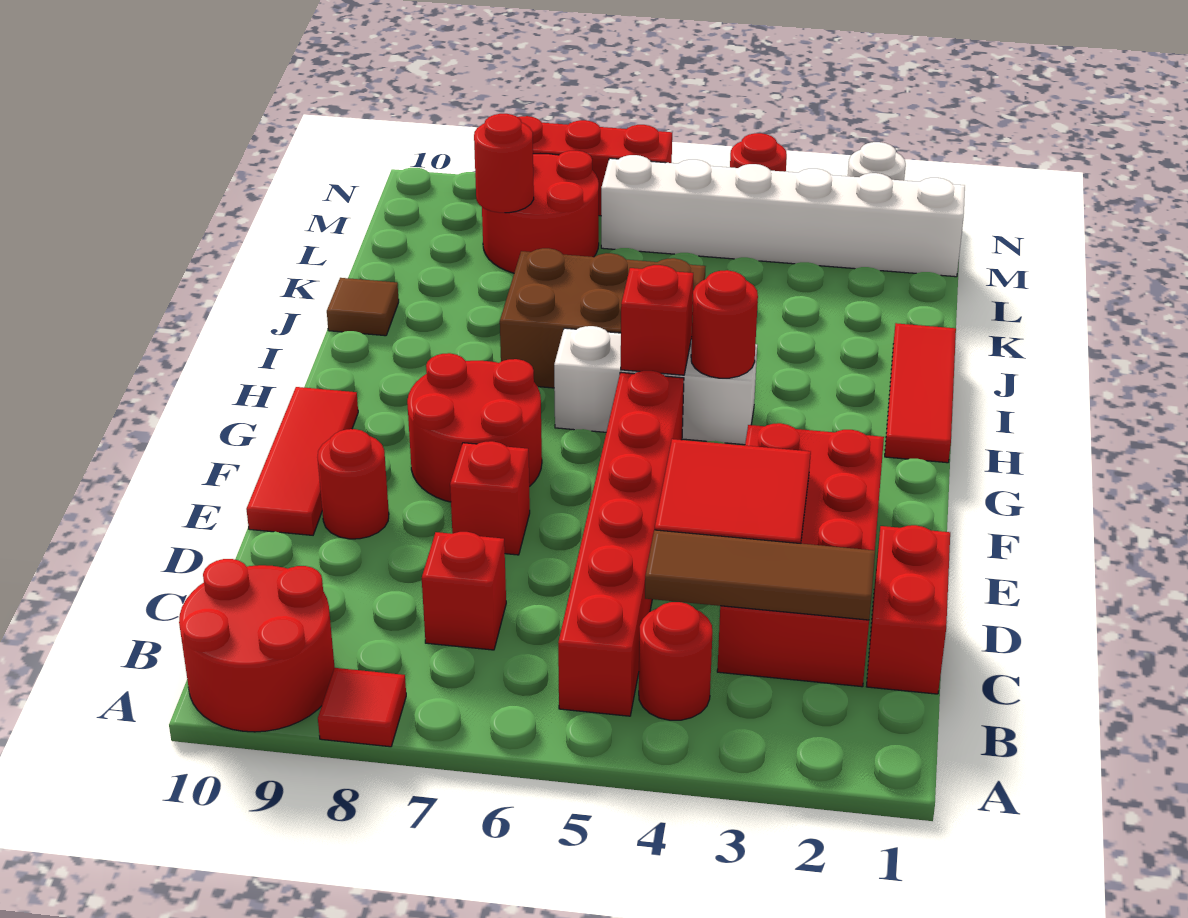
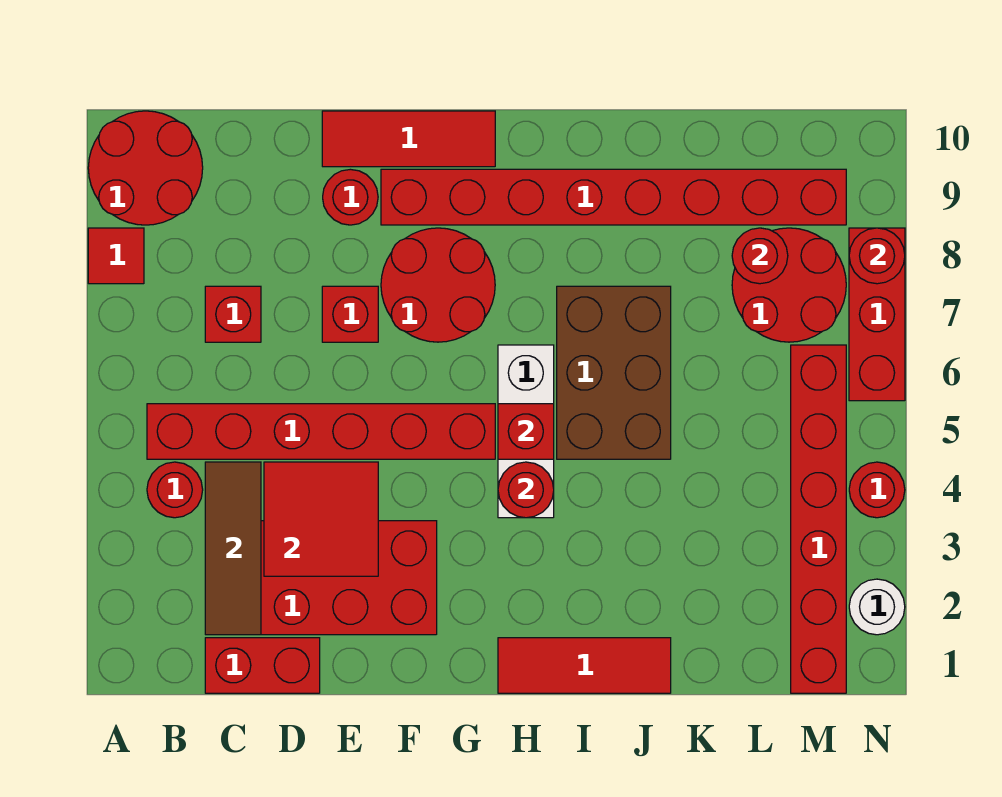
none -> red 1x8 brick [381,169,846,225]
brown 1x1 tile [327,278,399,336] -> none
white 1x6 brick [601,155,965,277] -> red 1x6 brick [791,345,846,693]
none -> red 1x1 round brick [849,228,905,284]

